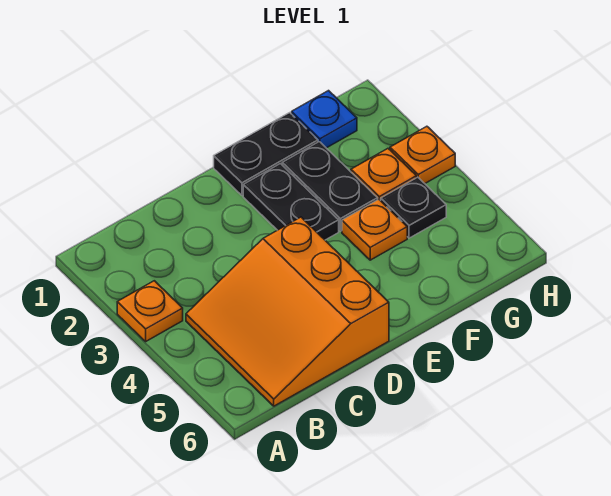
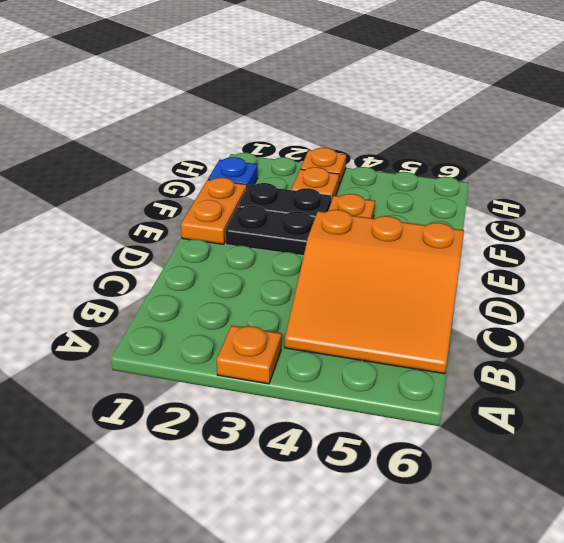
black 1x2 plate [214,113,318,195] -> orange 1x2 plate [181,178,247,244]
black 1x1 plate [381,177,446,238] -> none

